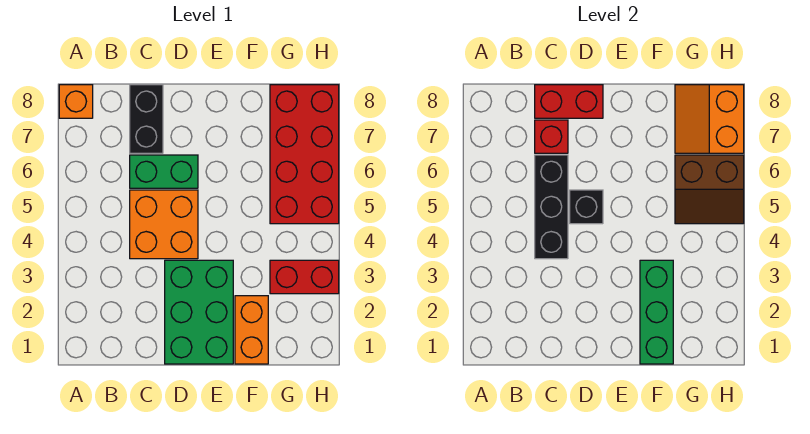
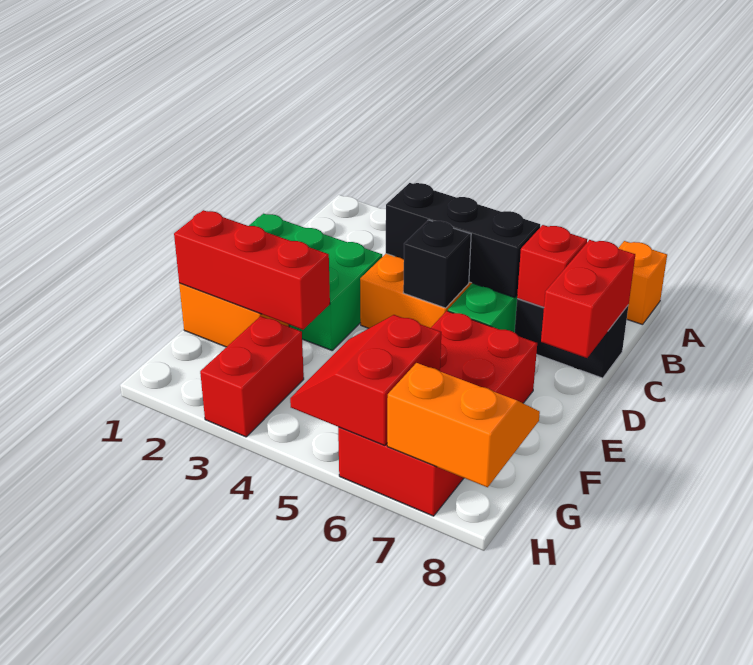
green 1x3 brick [640,260,673,364] -> red 1x3 brick [174,210,330,330]
red 2x4 brick [270,85,339,224] -> red 2x4 brick turned to [338,311,537,516]
brown 2x2 slope [675,155,744,224] -> red 2x2 slope [290,315,441,445]

